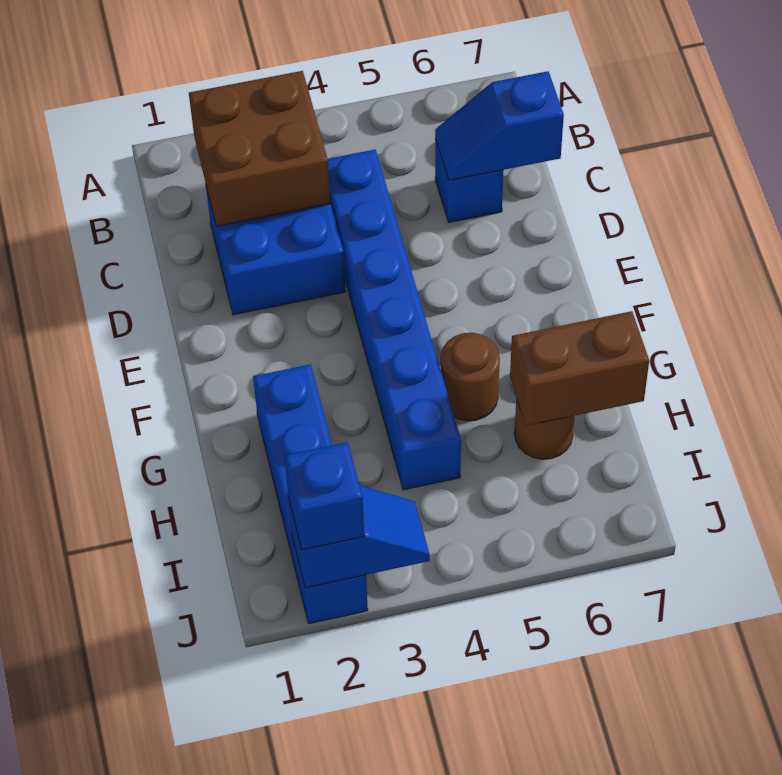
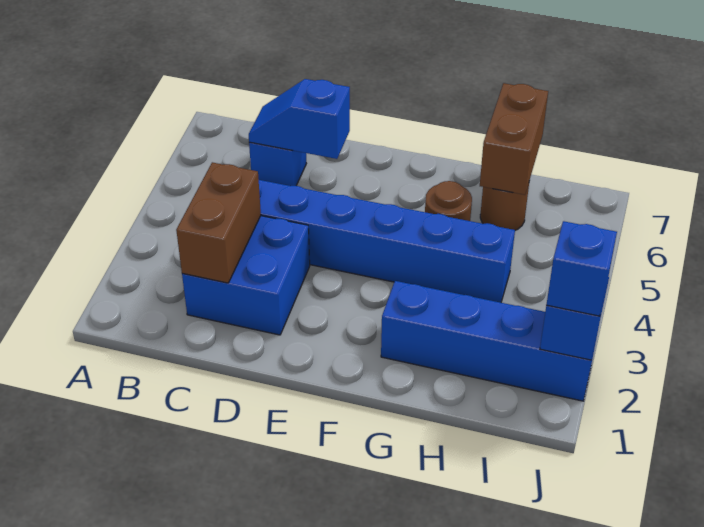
brown 2x2 brick [189,71,330,226] -> brown 1x2 brick [176,162,261,283]
blue 1x2 slope [435,71,564,180] -> blue 1x2 slope turned to [249,79,350,159]

